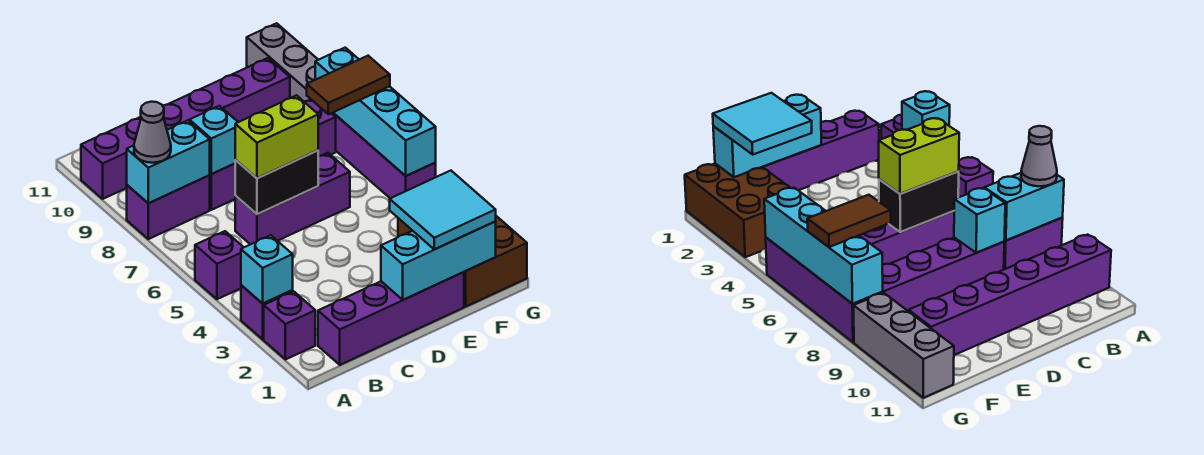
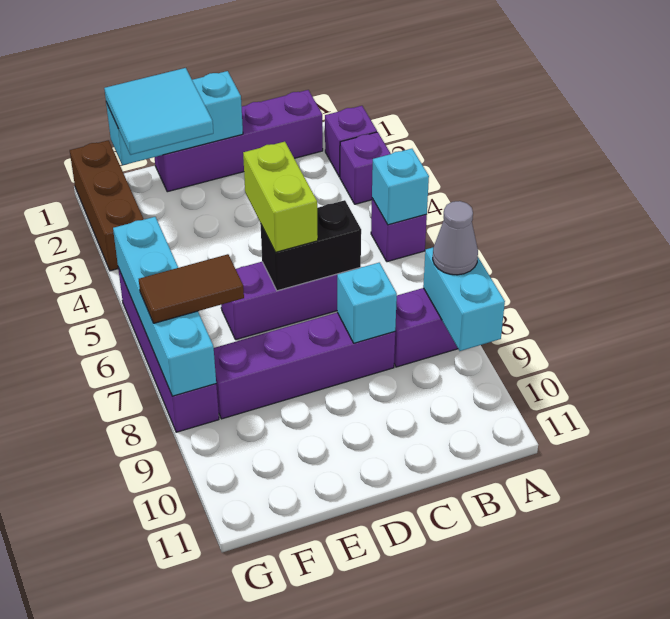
cyan 1x1 brick [241,235,293,304] -> cyan 1x1 brick moved to [372,149,429,225]
cyan 1x2 brick [127,120,210,203] -> cyan 1x2 brick turned to [423,248,505,351]
purple 1x6 brick [81,58,290,199] -> none
lime 1x2 brick [235,95,318,178] -> lime 1x2 brick turned to [243,142,318,252]
brown 2x3 brick [398,216,527,306] -> brown 1x3 brick [70,140,144,271]
grey 1x3 brick [247,23,318,102] -> none

